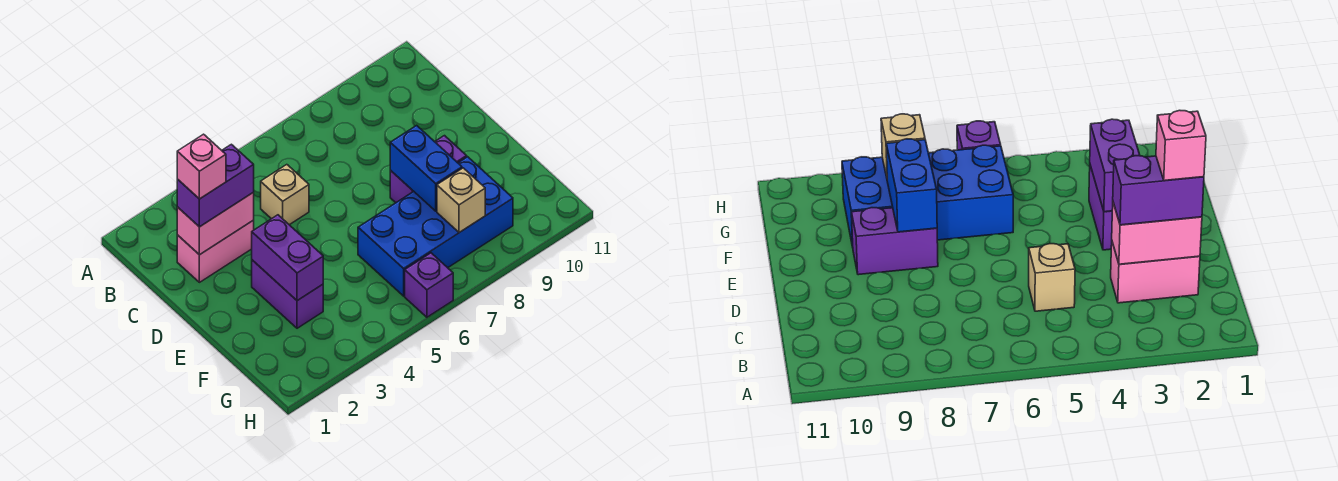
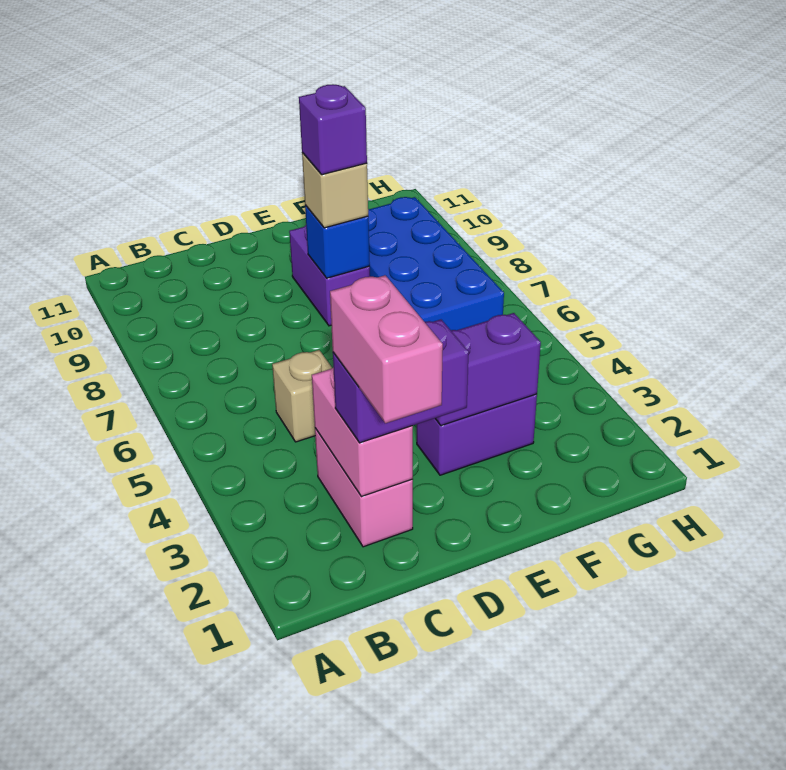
purple 1x2 brick [177,144,254,227] -> purple 1x2 brick turned to [333,320,469,443]
pink 1x1 brick [177,134,226,199] -> pink 1x2 brick [330,275,443,423]
blue 1x2 brick [390,125,462,211] -> blue 1x1 brick [305,205,370,278]
tan 1x1 brick [437,168,485,233] -> tan 1x1 brick moved to [302,153,368,228]
purple 1x1 brick [405,253,453,317] -> purple 1x1 brick moved to [299,84,367,175]

